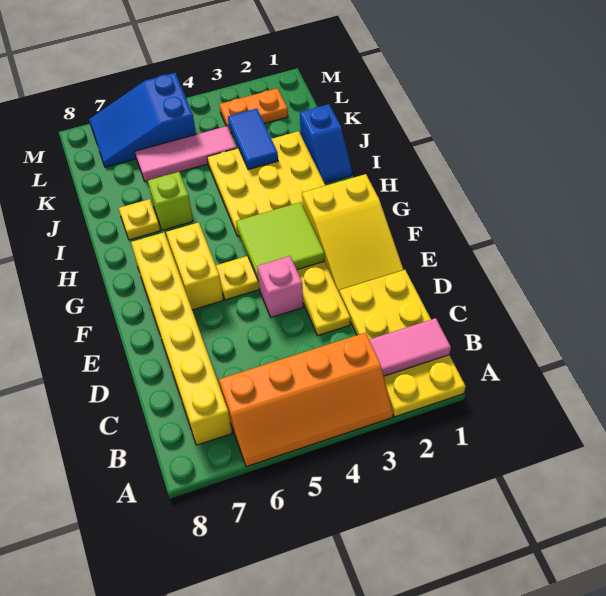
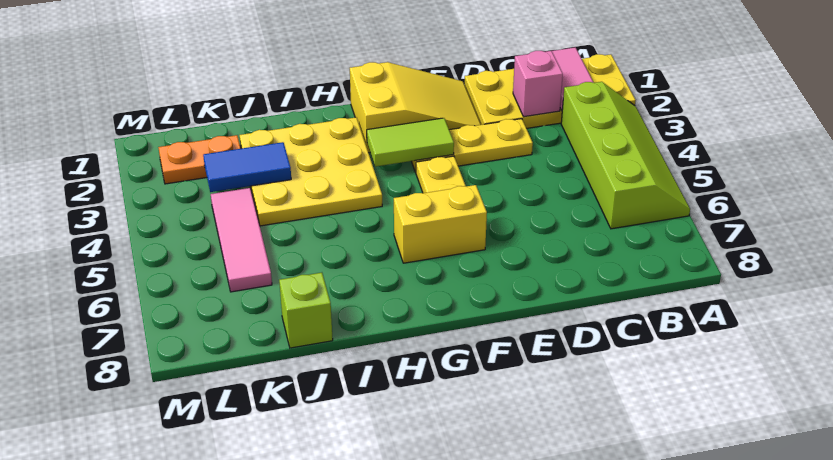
orange 2x4 slope [219,333,393,467] -> lime 2x4 slope [561,82,690,229]
yellow 1x6 brick [131,233,232,445] -> none
pink 1x1 brick [257,256,303,317] -> pink 1x1 brick moved to [513,51,563,117]
lime 2x2 tile [236,202,325,281] -> lime 1x2 tile [367,118,454,167]
blue 1x2 slope [300,104,352,183] -> none
lime 1x1 brick [148,172,193,230] -> lime 1x1 brick moved to [279,273,333,348]
yellow 1x1 plate [119,199,160,240] -> none
orange 1x2 plate [219,88,288,133] -> orange 1x2 plate turned to [158,135,241,184]
blue 2x3 slope [89,73,196,167] -> none

